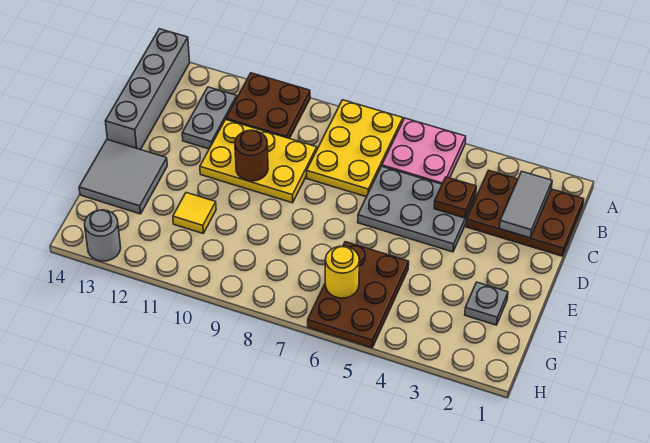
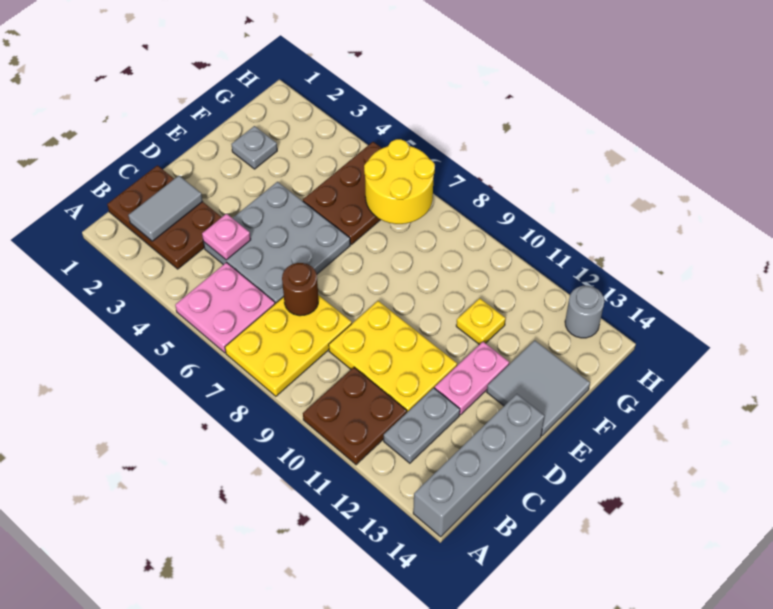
grey 2x3 plate [358,166,476,252] -> grey 3x3 plate [204,182,350,304]
brown 1x1 plate [434,177,476,218] -> pink 1x1 plate [202,214,251,260]
brown 1x1 round brick [235,130,268,181] -> brown 1x1 round brick moved to [282,263,318,316]
none -> pink 1x2 plate [435,342,509,415]
yellow 1x1 tile [173,193,216,233] -> yellow 1x1 plate [456,298,506,345]
yellow 1x1 round brick [325,246,359,298] -> yellow 2x2 round brick [364,139,435,224]

